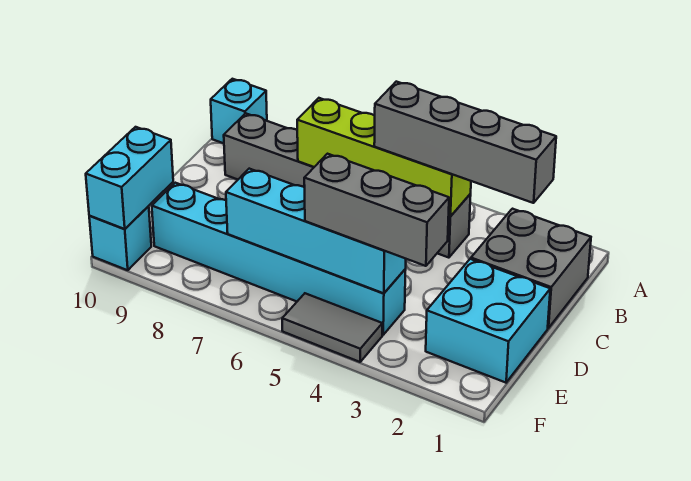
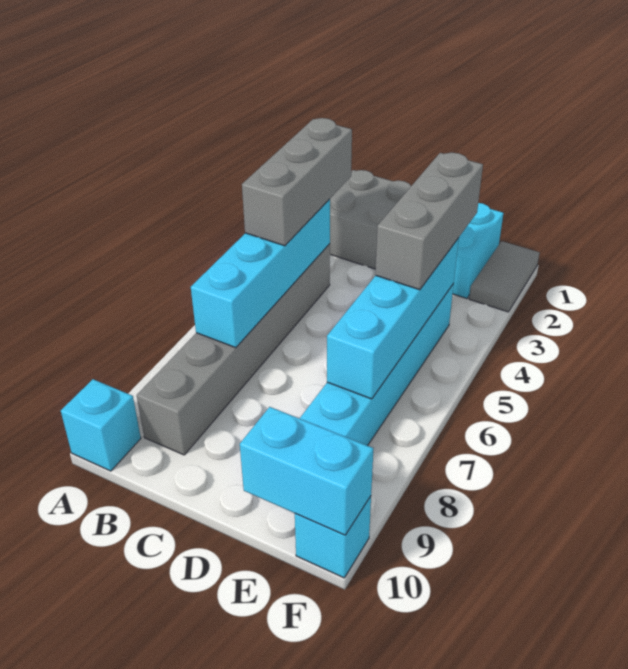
grey 1x4 brick [374,82,556,203] -> grey 1x3 brick [242,118,352,246]
lime 1x4 brick [297,98,471,216] -> cyan 1x4 brick [191,199,330,348]
grey 1x2 tile [282,293,382,362] -> grey 1x2 tile moved to [469,241,540,312]

